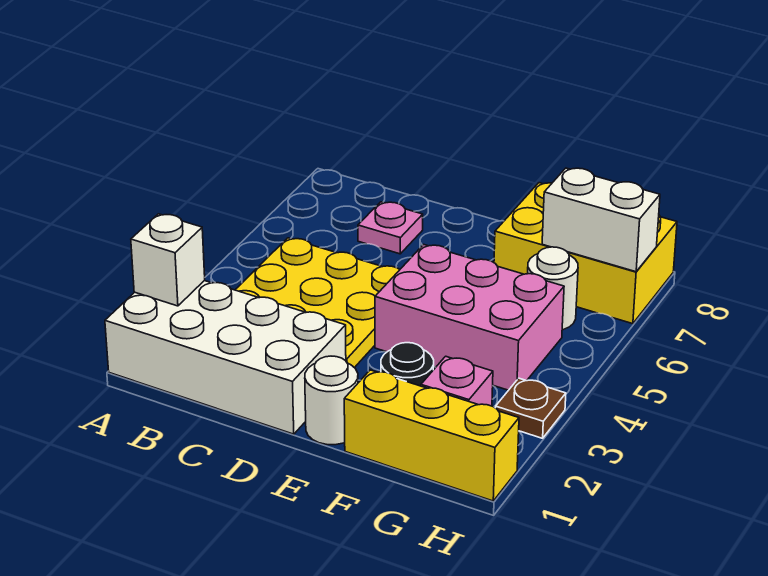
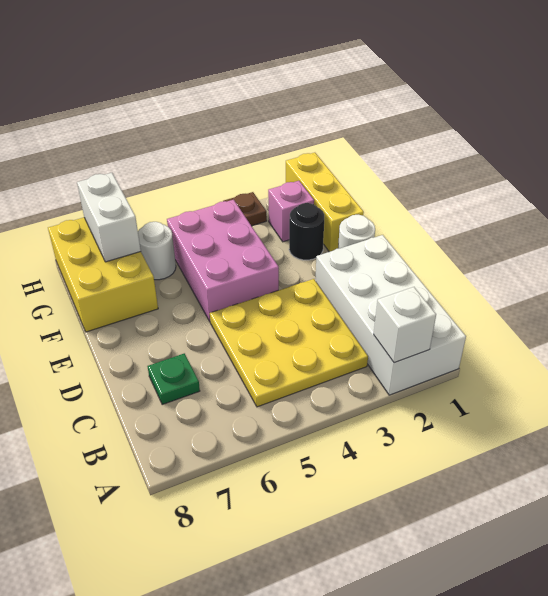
pink 1x1 plate [358,202,423,254] -> green 1x1 plate [147,353,200,405]

